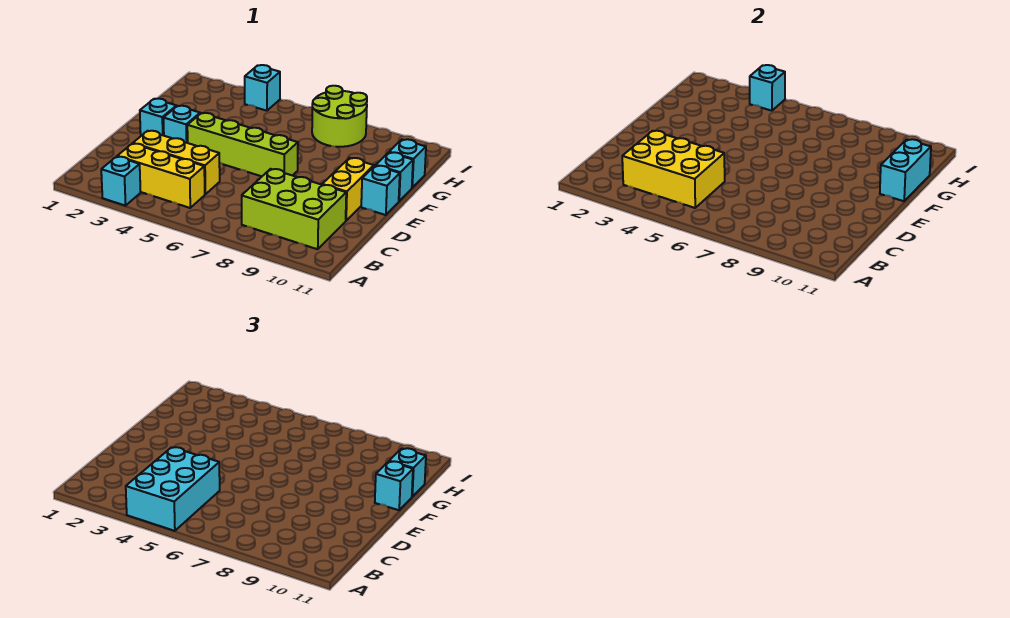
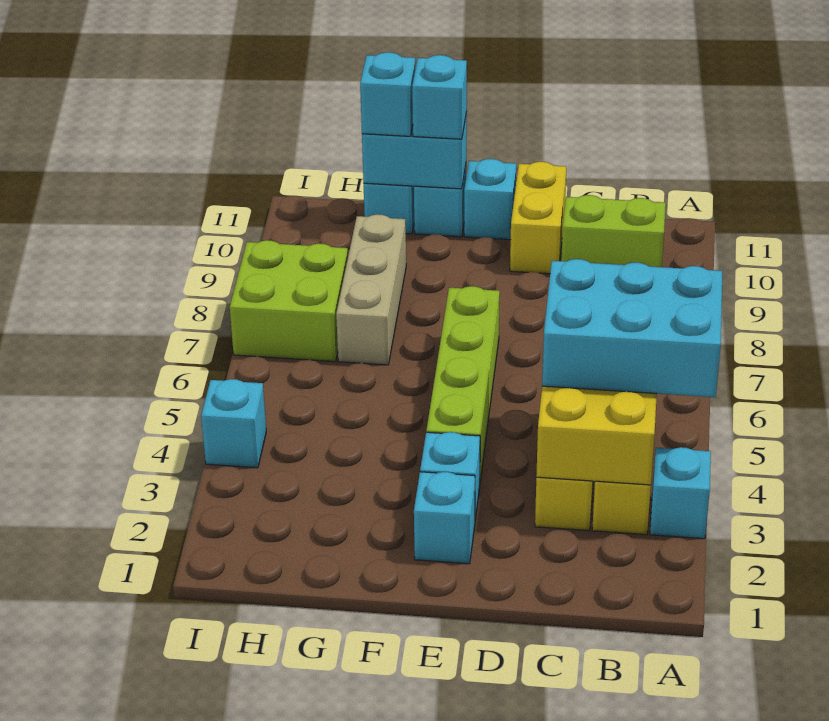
lime 2x3 brick [242,169,346,249] -> lime 1x2 brick [561,195,666,267]
yellow 1x2 brick [322,158,374,221] -> yellow 1x2 brick turned to [510,162,566,274]
none -> tan 1x3 brick [336,214,406,365]
lime 2x2 round brick [312,86,367,147] -> lime 2x2 brick [230,240,348,362]
cyan 1x1 brick [750,65,785,111] -> none

